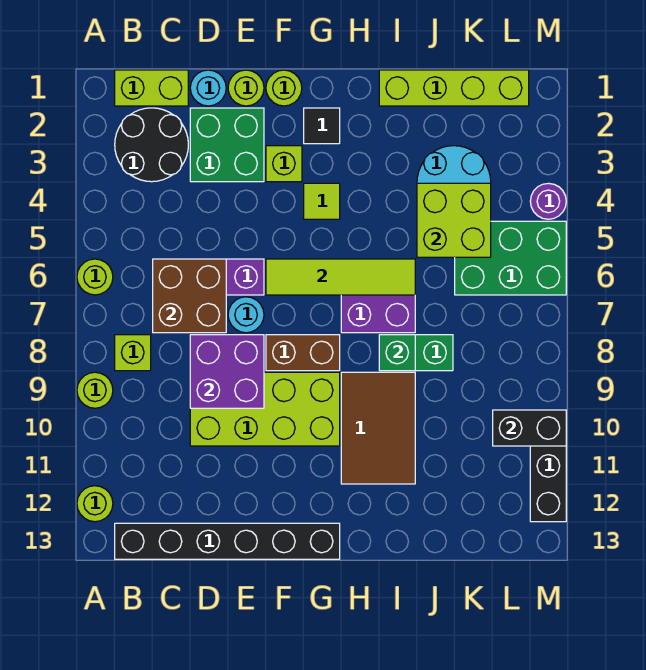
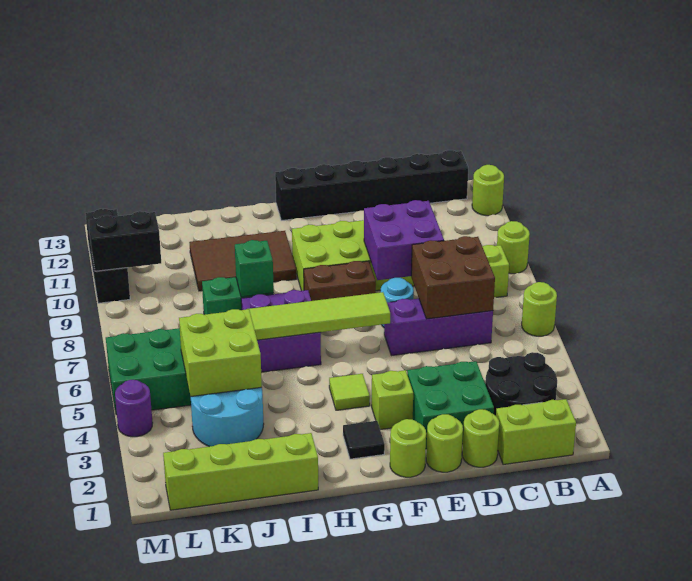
cyan 1x1 round brick [190,70,226,106] -> lime 1x1 round brick [462,409,499,467]
brown 2x3 tile [341,372,415,484] -> brown 2x3 tile turned to [189,231,296,291]

